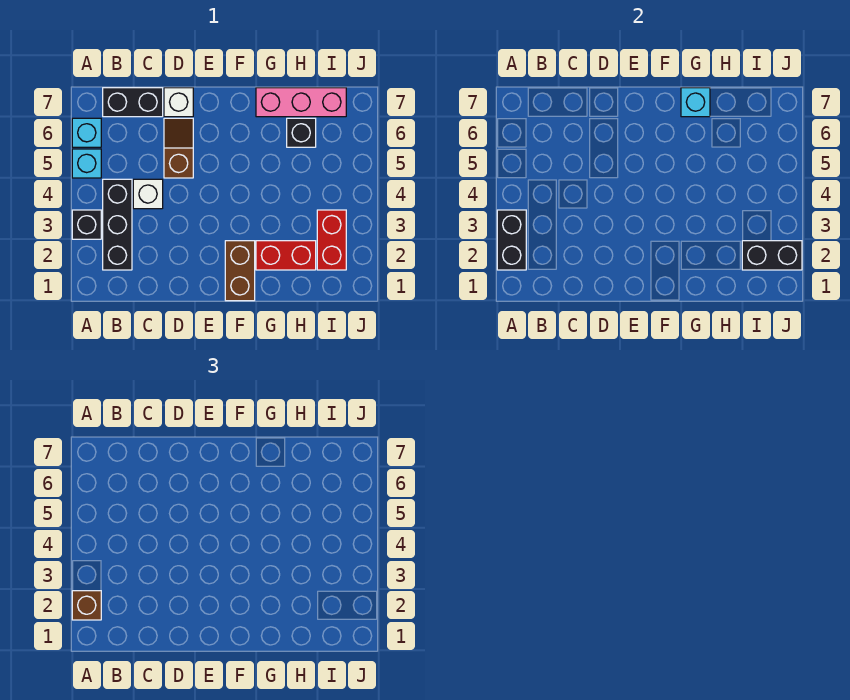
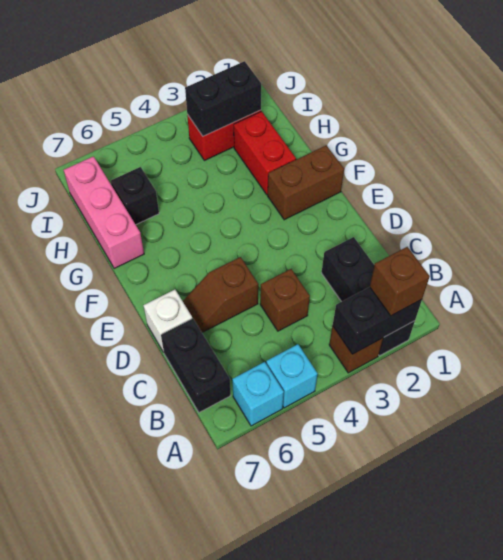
black 1x1 brick [72,210,101,239] -> brown 1x1 brick [329,326,383,373]
black 1x3 brick [103,179,132,270] -> black 1x3 brick turned to [322,237,415,356]
white 1x1 brick [133,179,163,209] -> brown 1x1 brick [260,269,310,331]
cyan 1x1 brick [681,88,710,117] -> none
black 1x2 brick [742,241,802,270] -> black 1x2 brick turned to [185,61,261,136]

